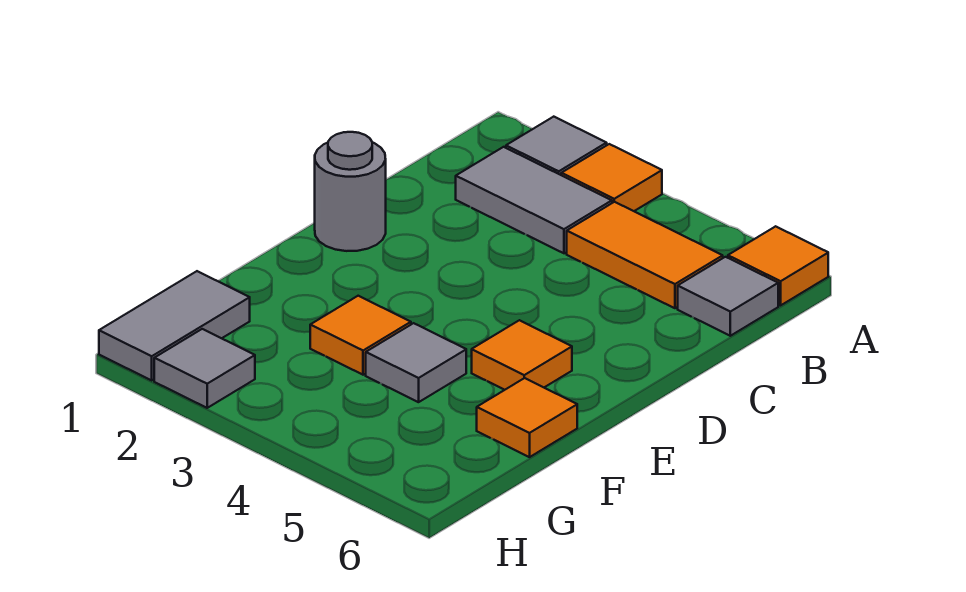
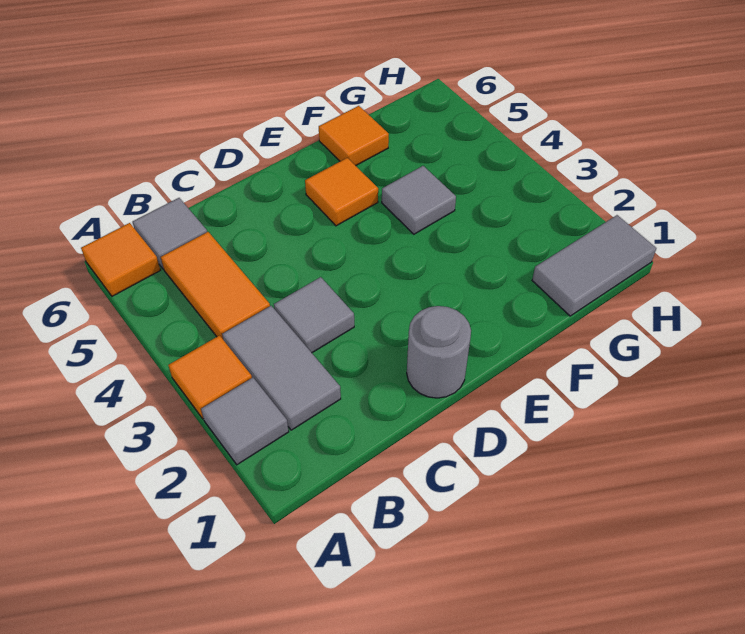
orange 1x1 tile [310,296,411,375] -> none
grey 1x1 tile [154,329,255,408] -> grey 1x1 tile moved to [274,277,354,353]

